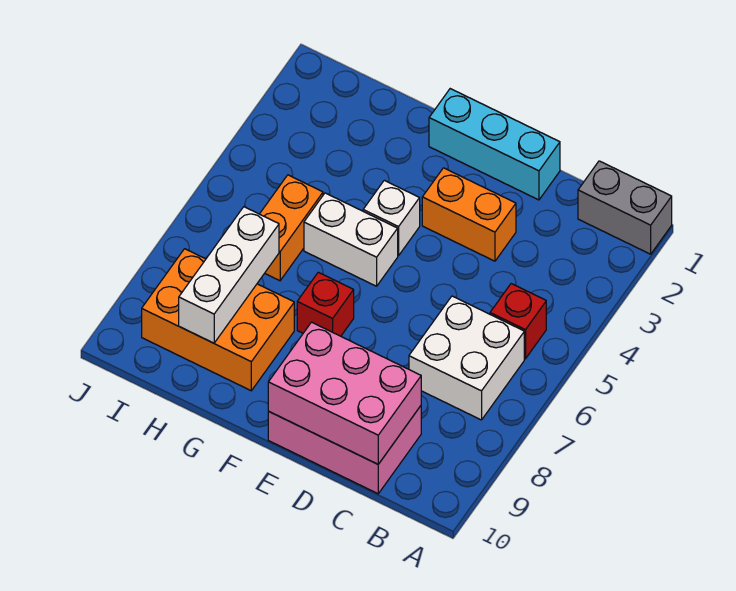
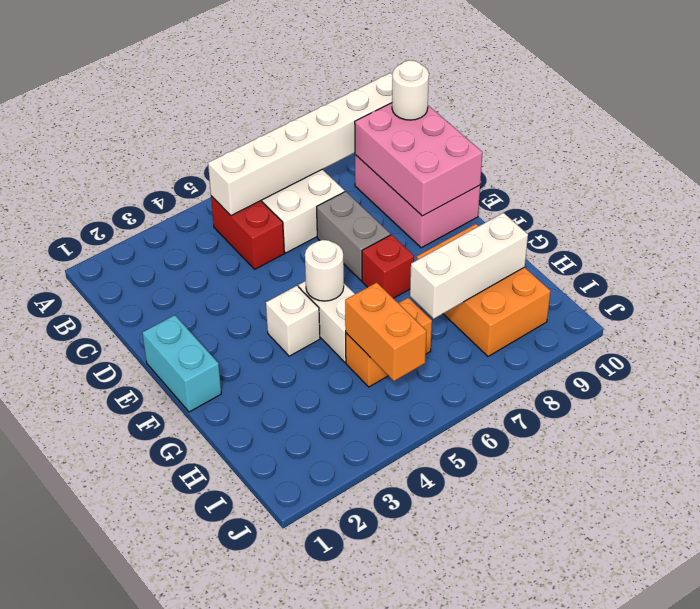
grey 1x2 brick [578,161,672,254] -> grey 1x2 brick moved to [317,191,390,281]
red 1x1 brick [490,284,546,359] -> red 1x2 brick [211,196,284,269]
none -> white 1x6 brick [208,73,393,216]
none -> white 1x1 round brick [392,60,429,120]
cyan 1x3 brick [429,89,560,200] -> cyan 1x2 brick [142,315,221,412]
orange 1x2 brick [422,168,516,261] -> orange 1x2 brick moved to [345,282,426,381]
none -> white 1x1 round brick [305,240,344,301]

